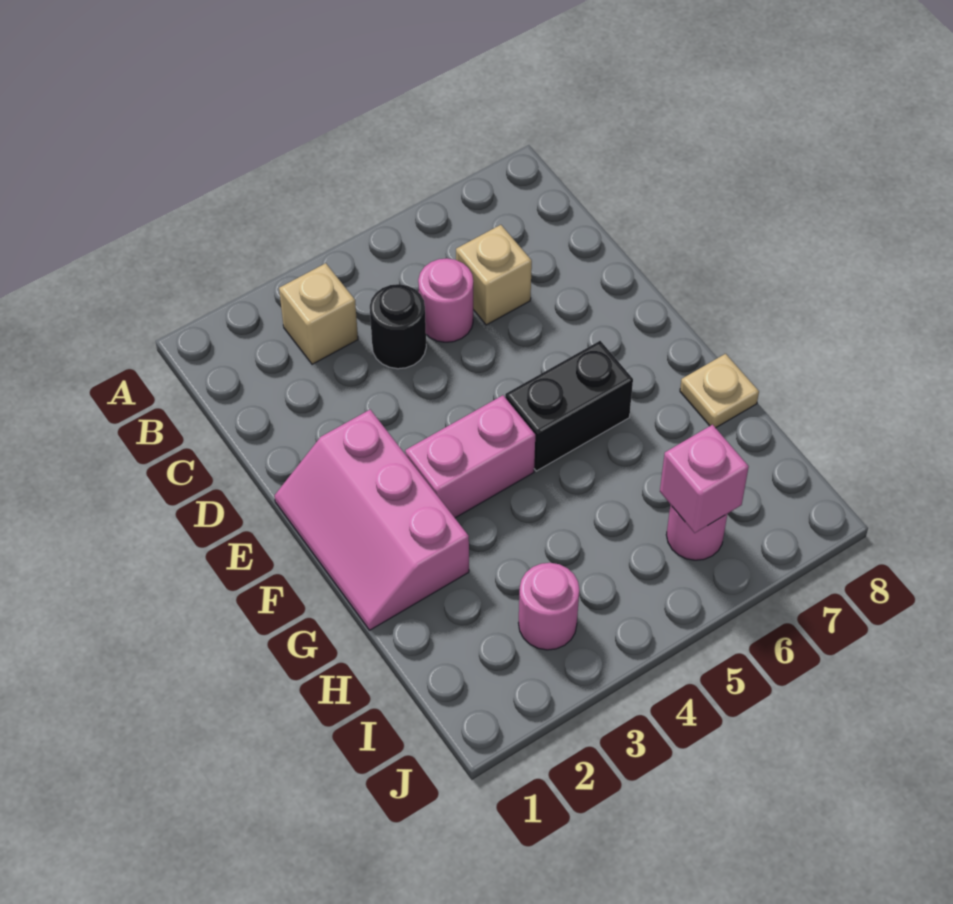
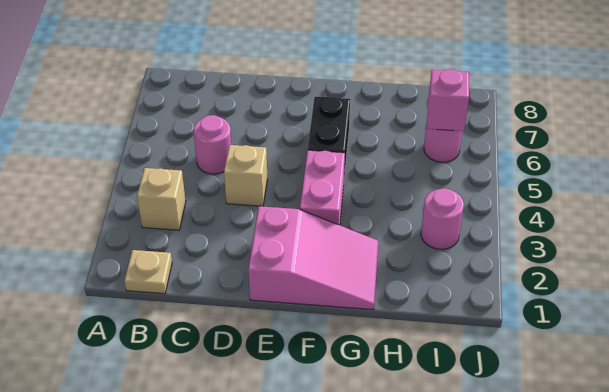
black 1x1 round brick [370,284,426,369] -> none
tan 1x1 brick [456,225,532,325] -> tan 1x1 brick moved to [224,145,267,206]
pink 2x3 slope [274,410,469,630] -> pink 2x3 slope turned to [248,206,378,310]
tan 1x1 plate [680,354,759,428] -> tan 1x1 plate moved to [124,250,172,294]

